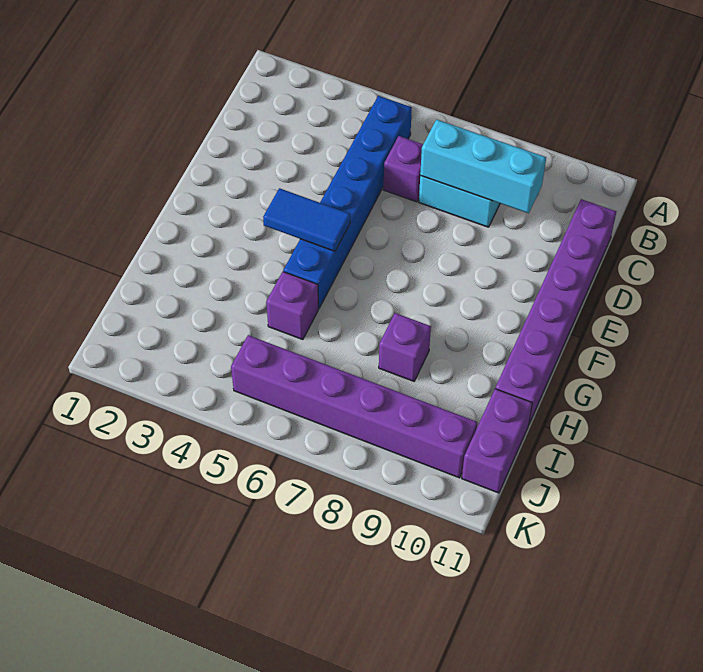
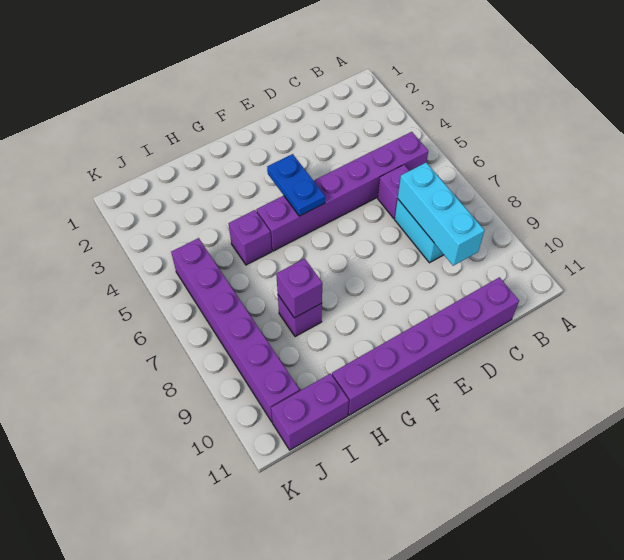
blue 1x6 brick [283,96,412,308] -> purple 1x6 brick [256,132,428,251]
blue 1x2 tile [263,188,350,251] -> blue 1x2 plate [267,154,325,216]
none -> purple 1x1 brick [276,259,322,318]

